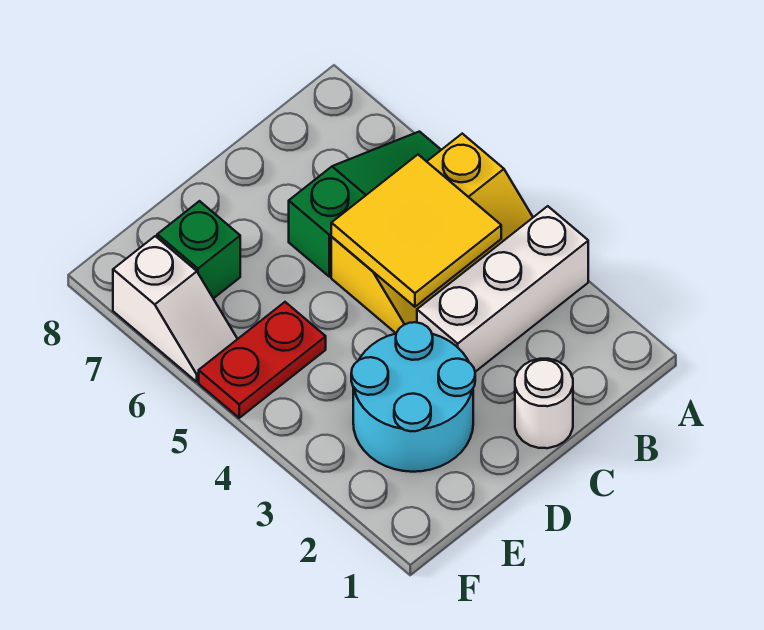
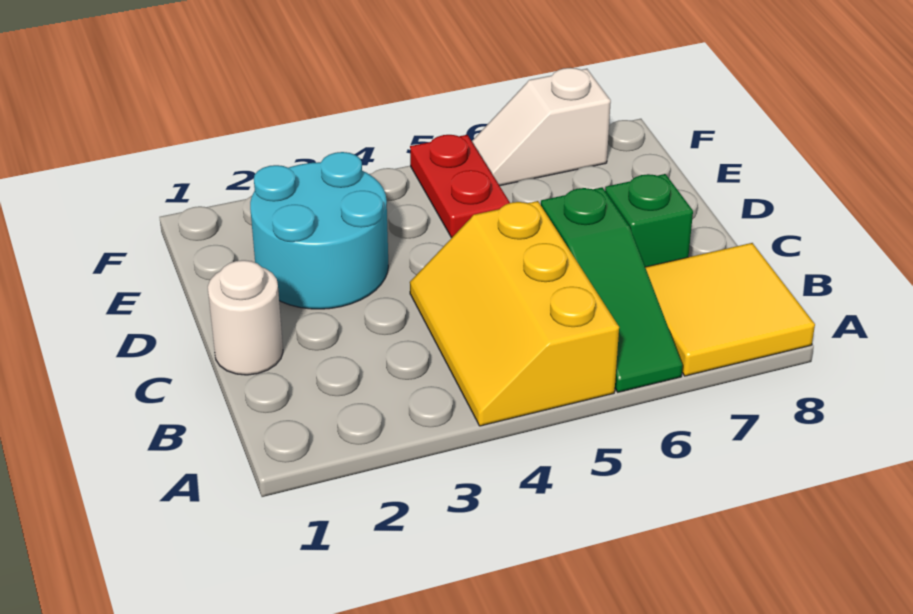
white 1x3 brick [417,206,588,372] -> none
yellow 2x2 tile [331,155,501,307] -> yellow 2x2 tile moved to [645,243,815,376]
green 1x1 brick [157,201,240,299] -> green 1x1 brick moved to [605,174,693,267]

